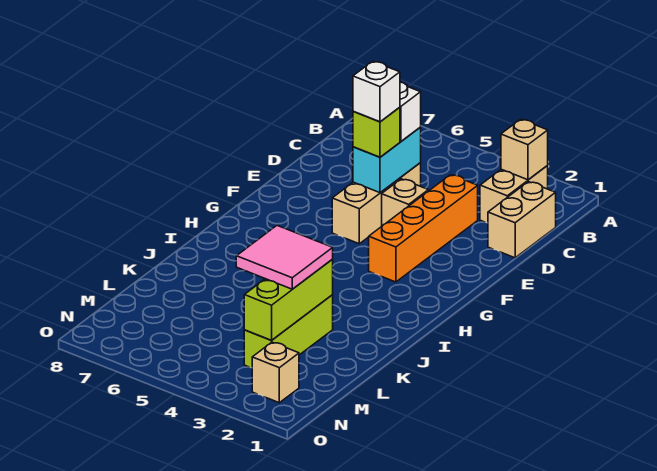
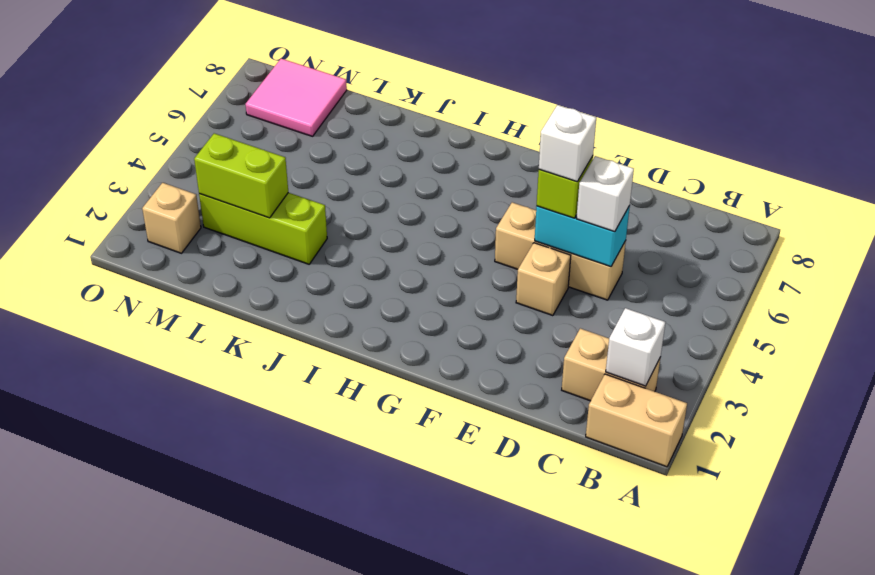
tan 1x1 brick [501,119,548,180] -> white 1x1 brick [606,308,666,386]
tan 1x2 brick [488,182,556,258] -> tan 1x2 brick moved to [586,374,687,467]
orange 1x4 brick [369,175,478,282] -> none
lime 1x3 brick [244,259,333,340] -> lime 1x2 brick [194,133,288,218]
pink 2x2 tile [236,226,333,289] -> pink 2x2 tile moved to [245,59,347,136]

